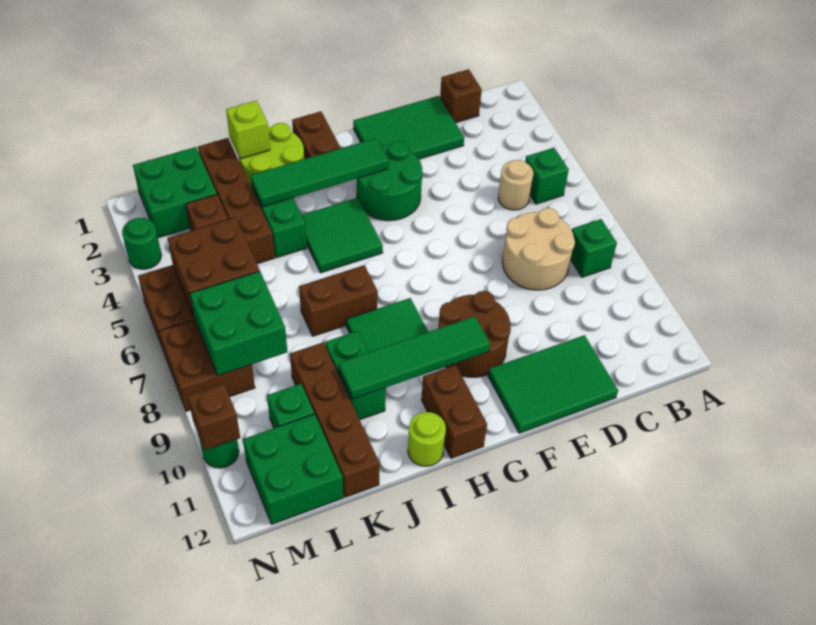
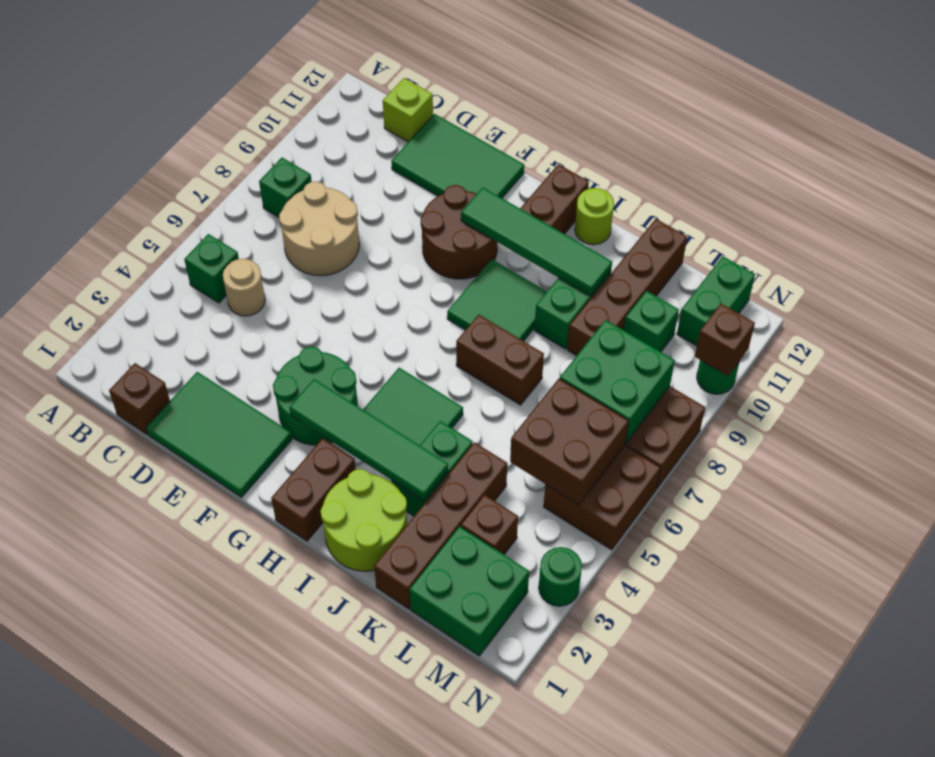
lime 1x1 brick [226,101,270,159] -> lime 1x1 brick moved to [383,78,433,142]
green 2x2 brick [243,414,343,524] -> green 1x2 brick [677,256,755,346]

